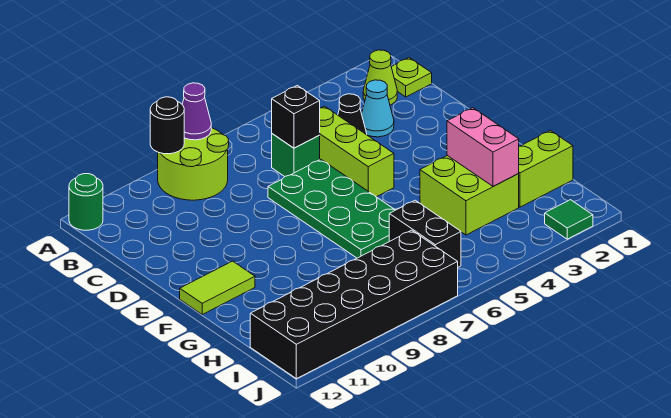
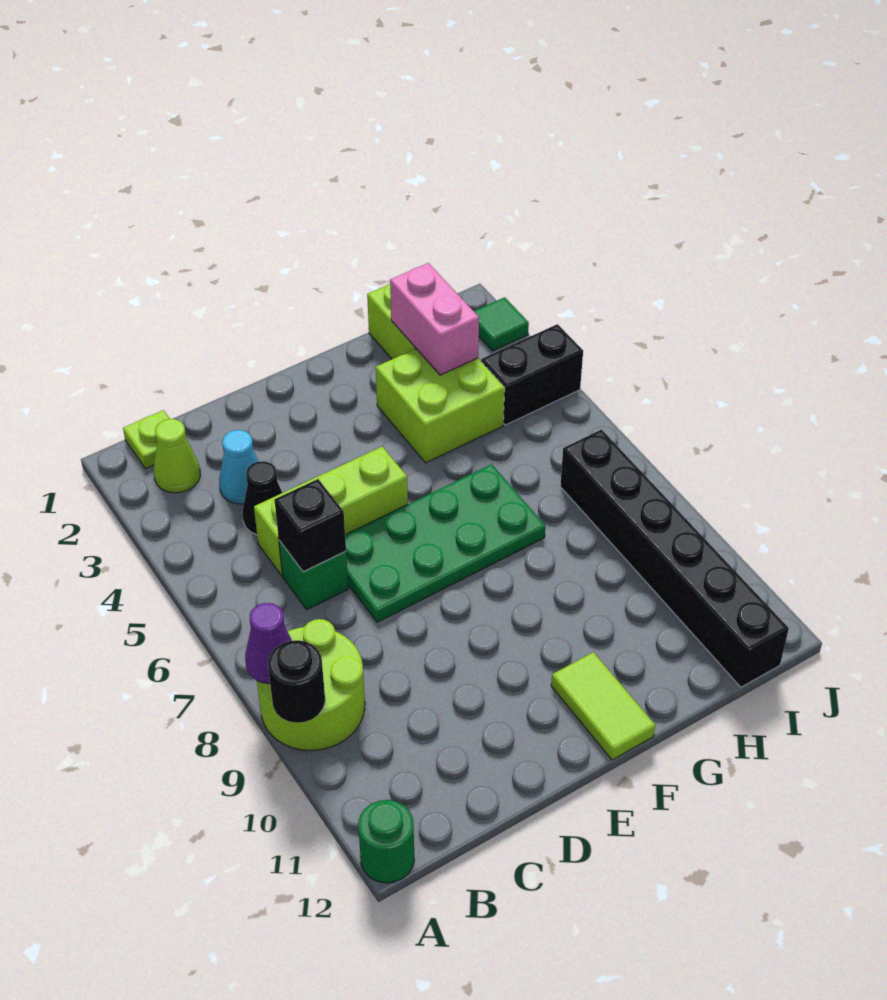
pink 1x2 brick [447,108,519,186] -> pink 1x2 brick turned to [390,263,479,375]
black 1x2 brick [389,200,461,267] -> black 1x2 brick moved to [481,324,583,425]
black 2x6 brick [250,230,458,379] -> black 1x6 brick [560,430,789,687]

